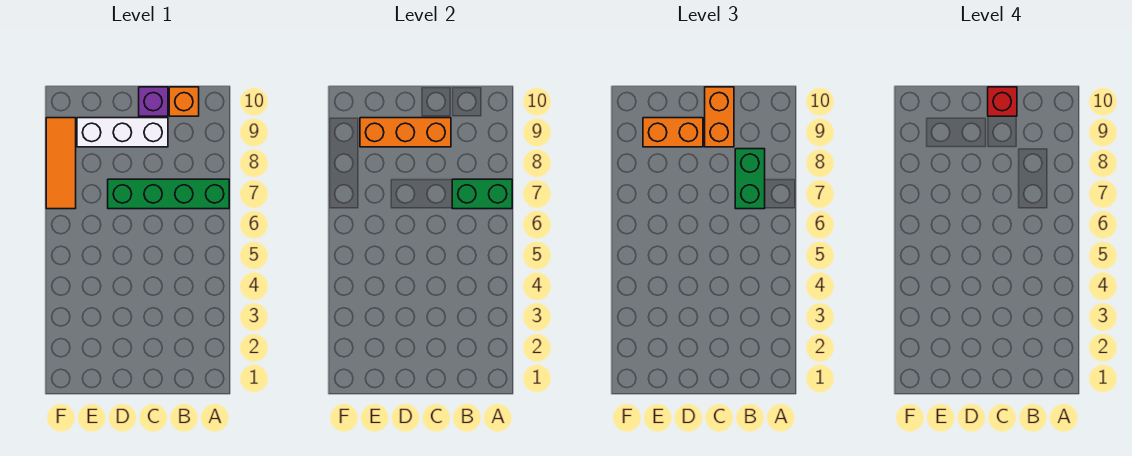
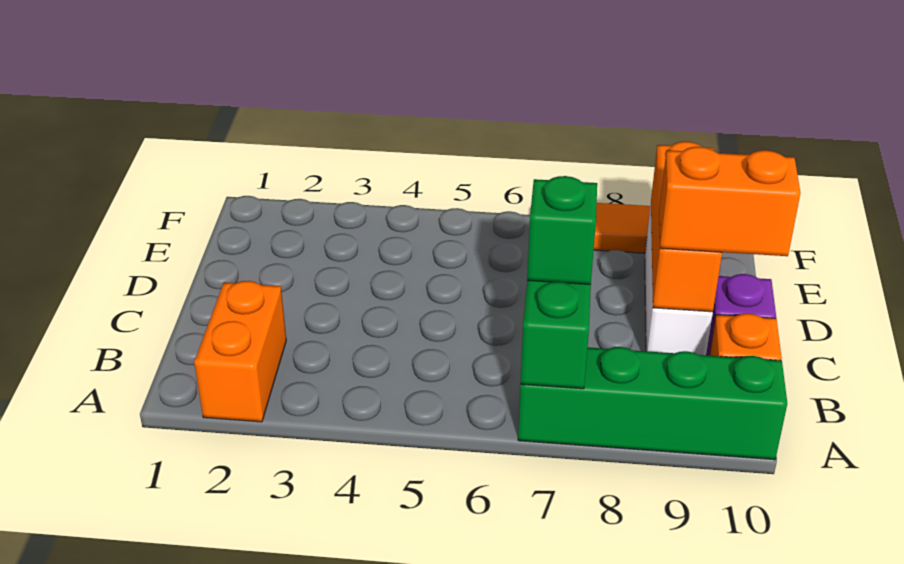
green 1x4 brick [108,179,229,209] -> green 1x4 brick turned to [518,347,787,460]
green 1x2 brick [735,149,765,209] -> green 1x1 brick [527,176,597,285]
red 1x1 brick [988,87,1017,116] -> none
orange 1x2 brick [643,118,703,147] -> orange 1x2 brick moved to [194,281,286,422]

